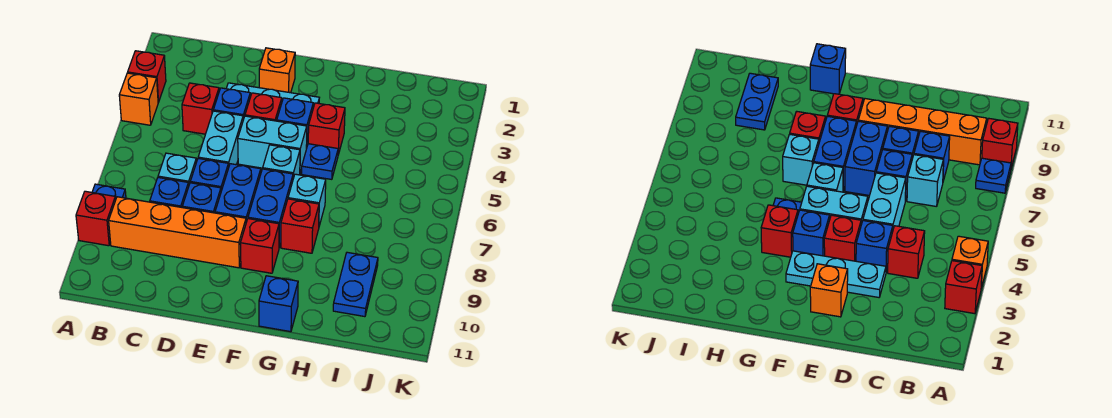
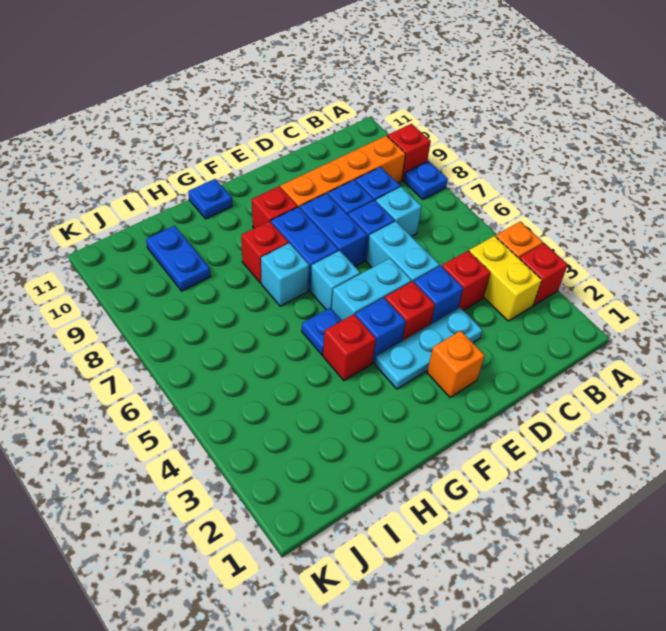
none -> yellow 1x2 brick [469,236,542,321]
blue 1x1 brick [259,276,298,332] -> blue 1x1 plate [188,179,232,219]

